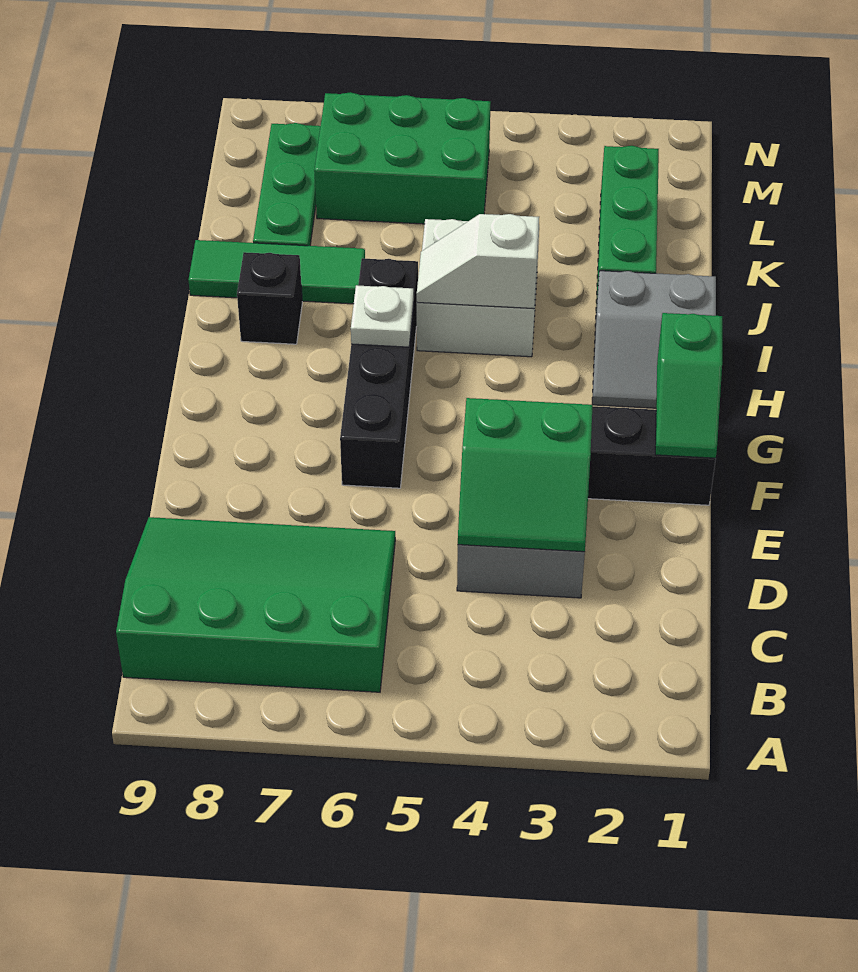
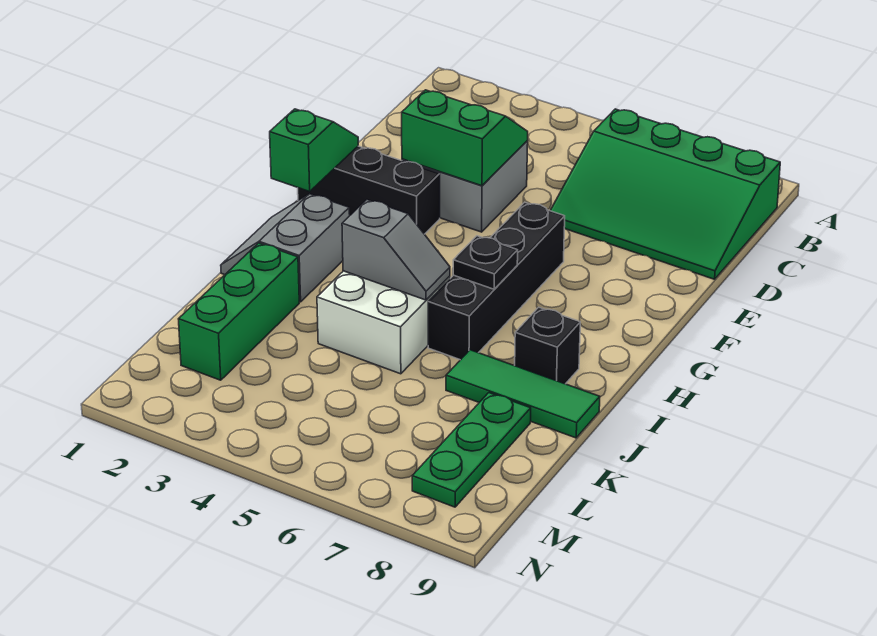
grey 2x2 slope [592,271,716,408] -> grey 2x2 slope turned to [221,194,350,302]
white 1x1 plate [351,285,414,347] -> black 1x1 plate [453,236,518,289]
white 1x2 slope [417,214,539,309] -> grey 1x2 slope [342,200,450,300]
green 2x3 brick [314,92,491,224] -> none

